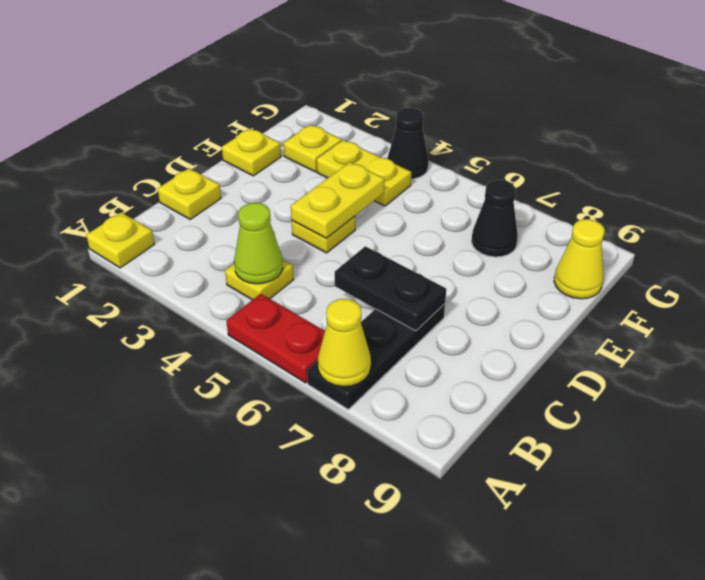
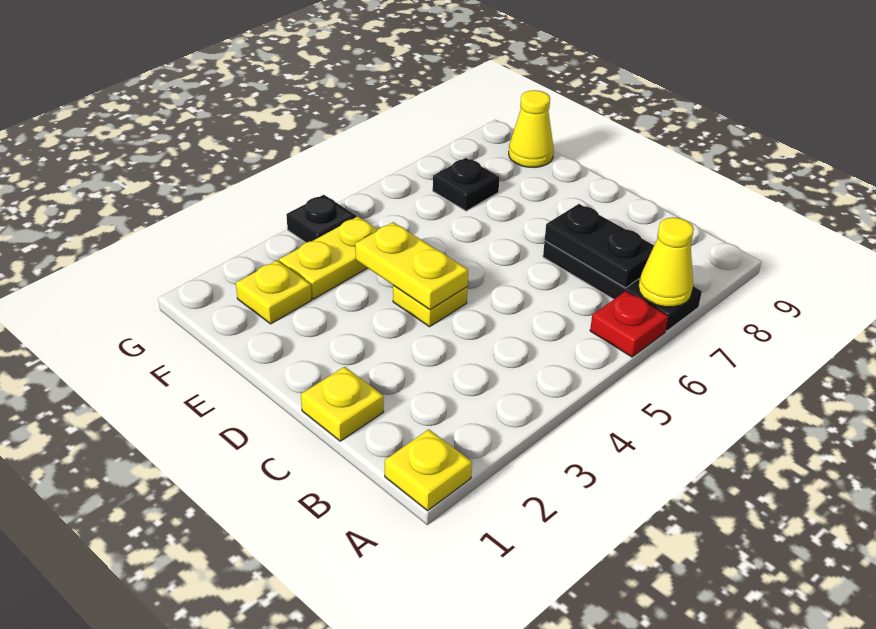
red 1x2 plate [226,294,325,383] -> red 1x1 plate [590,291,668,357]
yellow 1x1 plate [225,260,294,300] -> none
lime 1x1 cone [234,203,283,284] -> none
black 1x2 plate [335,246,446,331] -> black 1x2 plate turned to [545,204,654,288]
yellow 1x1 plate [222,129,281,176] -> none
black 1x1 cone [471,180,518,257] -> black 1x1 plate [433,158,500,211]
black 1x1 cone [387,108,429,179] -> black 1x1 plate [286,195,356,243]

